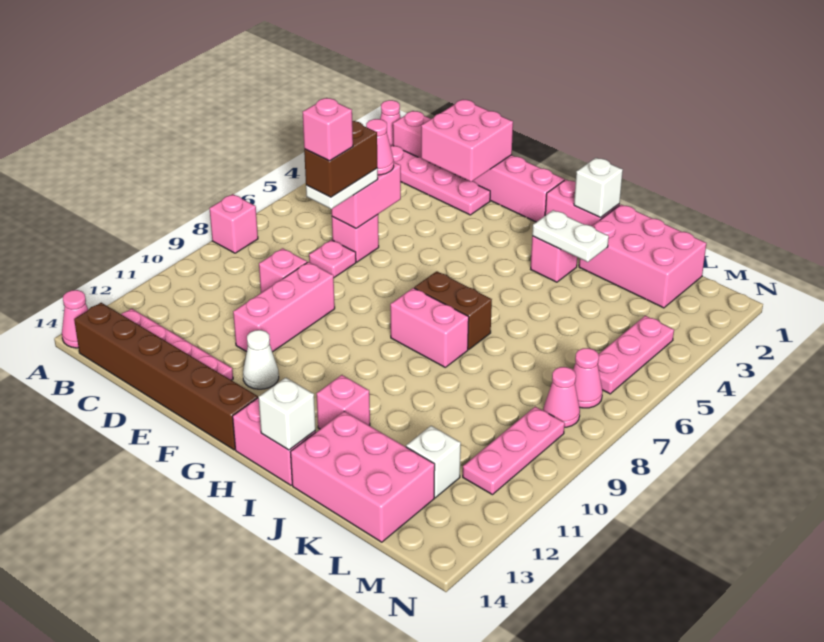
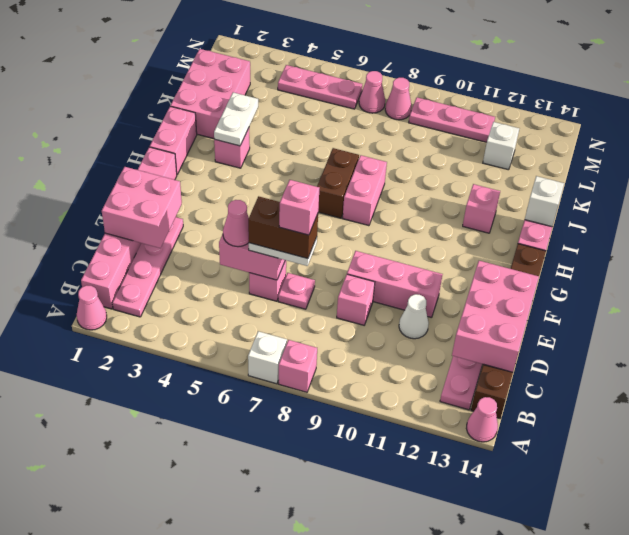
white 1x1 cone [243,330,279,389] -> white 1x1 cone moved to [399,294,429,339]
white 1x1 brick [574,158,623,218] -> white 1x1 brick moved to [248,331,287,384]
pink 2x3 brick [291,411,435,542] -> pink 2x3 brick moved to [452,261,539,372]

